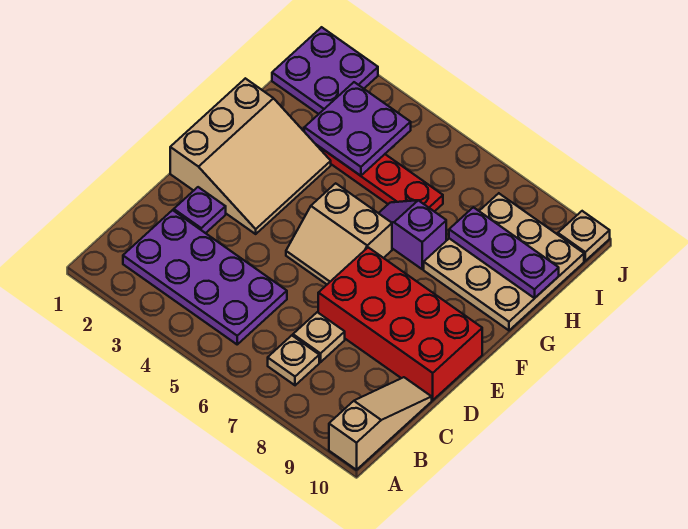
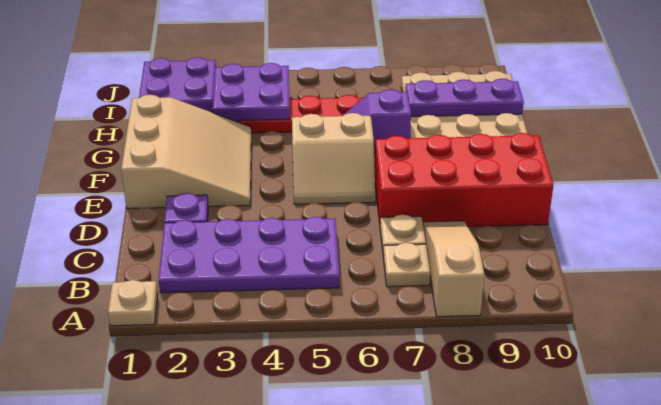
tan 1x3 slope [329,377,432,470] -> tan 1x3 slope moved to [423,221,485,317]
tan 1x1 plate [558,211,610,261] -> tan 1x1 plate moved to [108,280,158,326]

